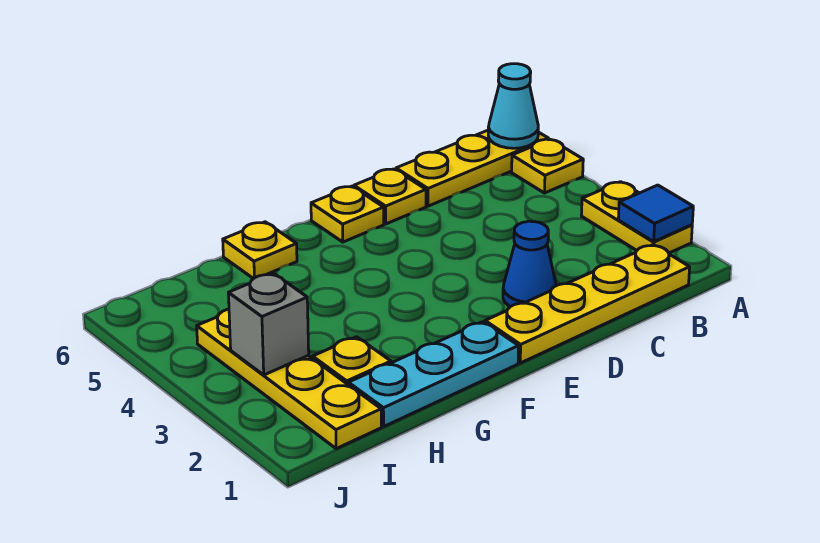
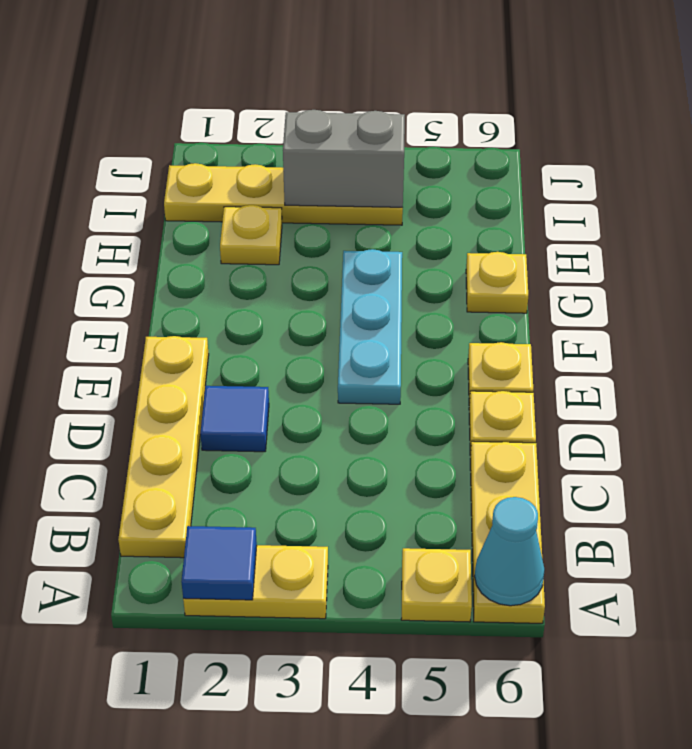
blue 1x1 cone [503,221,556,307] -> blue 1x1 tile [200,386,269,452]
cyan 1x3 plate [348,322,519,426] -> cyan 1x3 plate moved to [338,249,402,404]
grey 1x1 brick [228,273,309,375] -> grey 1x2 brick [283,110,405,207]

